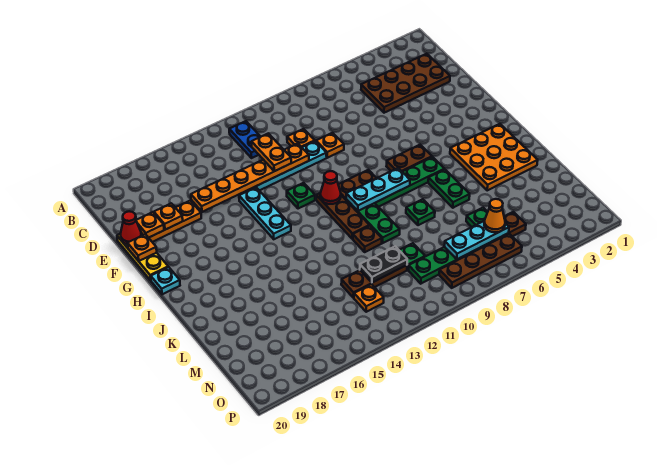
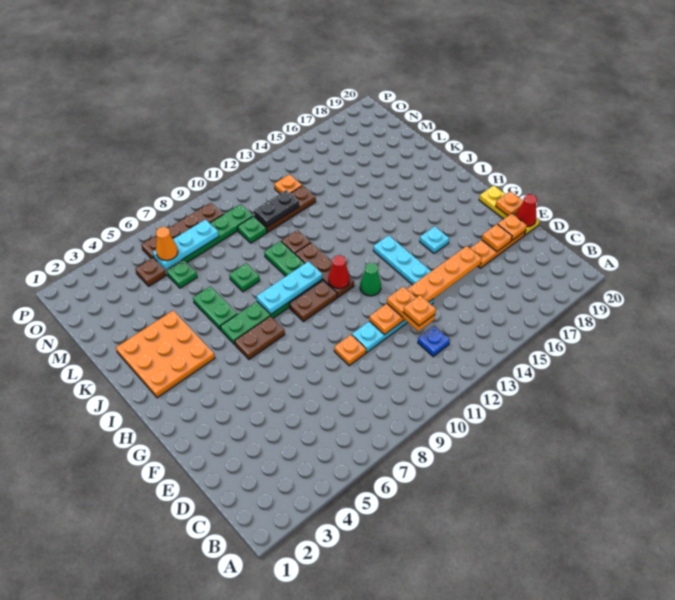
blue 1x2 plate [229,121,261,158] -> blue 1x1 plate [418,326,450,357]
brown 2x4 plate [361,54,450,113] -> none
orange 1x1 plate [287,129,315,147] -> orange 1x1 plate moved to [403,295,436,326]
green 1x1 plate [287,183,315,209] -> green 1x1 cone [360,263,381,296]
cyan 1x1 plate [151,267,180,294] -> cyan 1x1 plate moved to [420,226,449,253]

